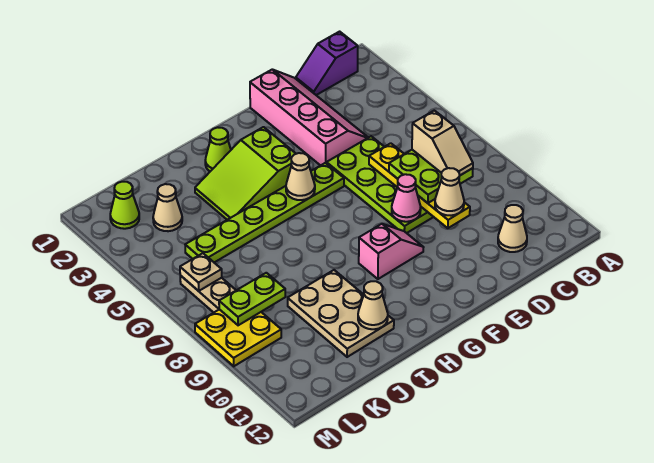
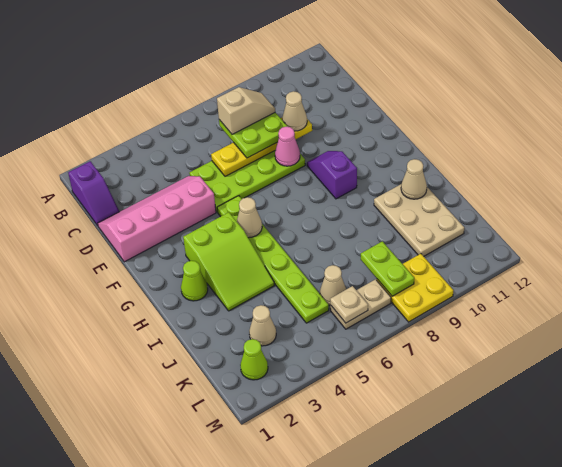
tan 1x1 cone [498,205,527,252] -> tan 1x1 cone moved to [320,265,346,305]
pink 1x2 slope [359,224,424,279] -> purple 1x2 slope [307,151,357,199]
tan 2x3 plate [288,270,394,357] -> tan 2x3 plate turned to [374,184,464,256]

